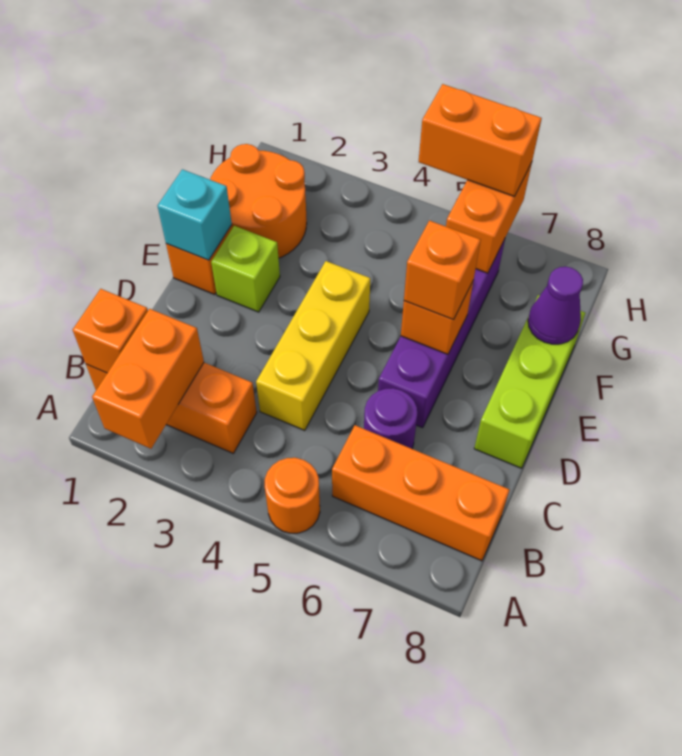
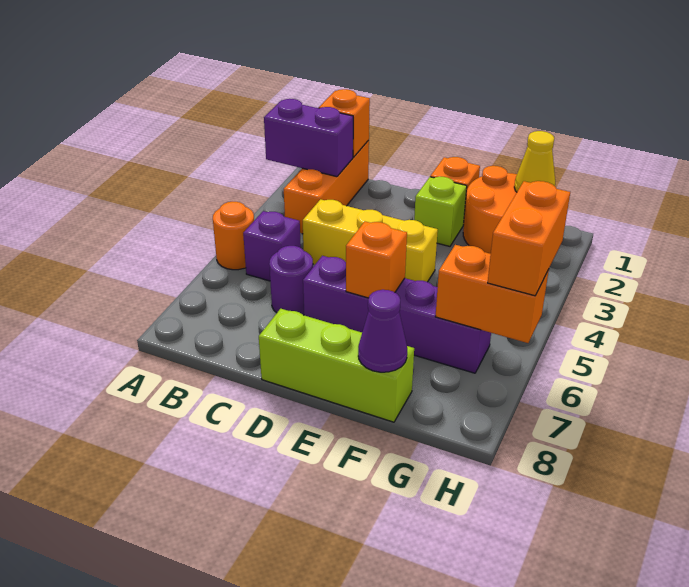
orange 1x2 brick [92,309,204,449] -> purple 1x2 brick [264,99,353,177]
none -> purple 1x1 brick [243,211,301,281]
orange 1x3 brick [332,425,509,561] -> none
cyan 1x1 brick [158,169,232,260] -> none
orange 1x1 brick [404,220,481,320] -> none
none -> yellow 1x1 cone [514,131,555,192]

